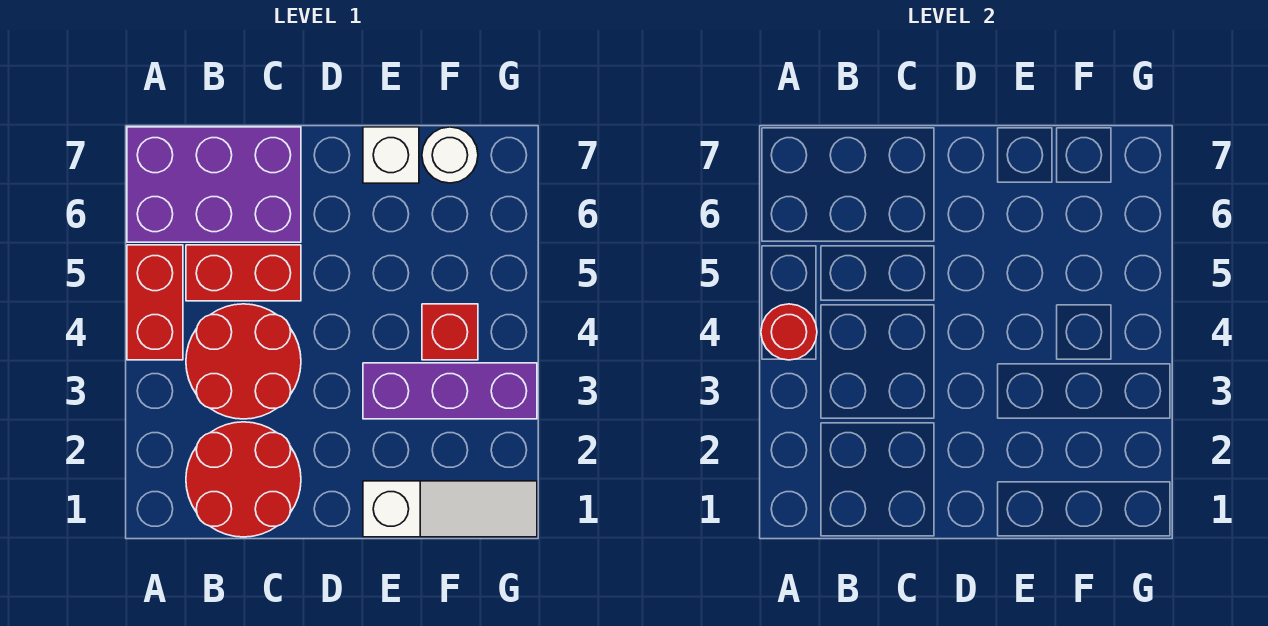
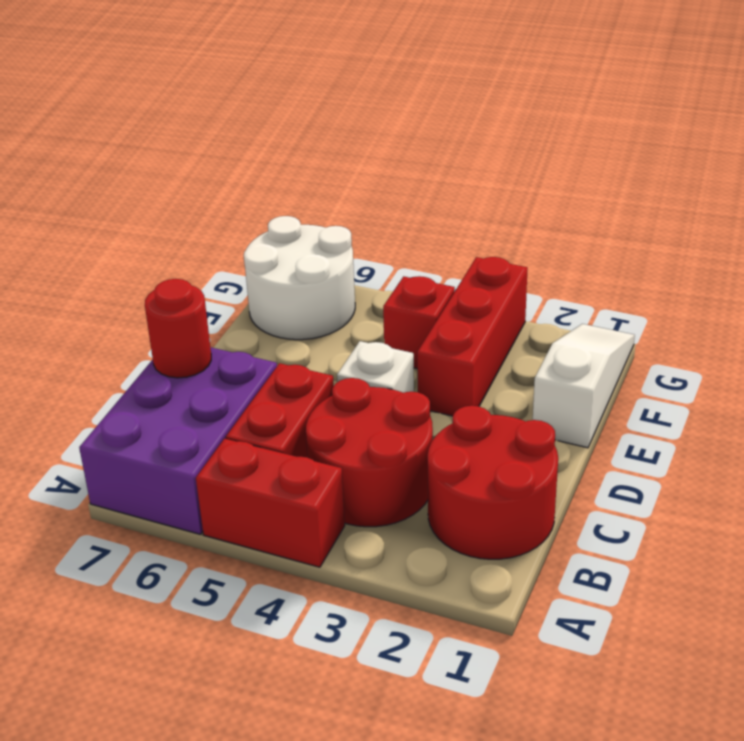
red 1x1 round brick [761,304,817,360] -> red 1x1 round brick moved to [145,279,211,378]
purple 1x3 brick [363,363,537,419] -> red 1x3 brick [417,257,528,416]
white 1x1 brick [363,127,419,183] -> white 1x1 brick moved to [337,341,414,393]
white 1x1 round brick [422,127,478,183] -> white 2x2 round brick [244,216,355,340]

